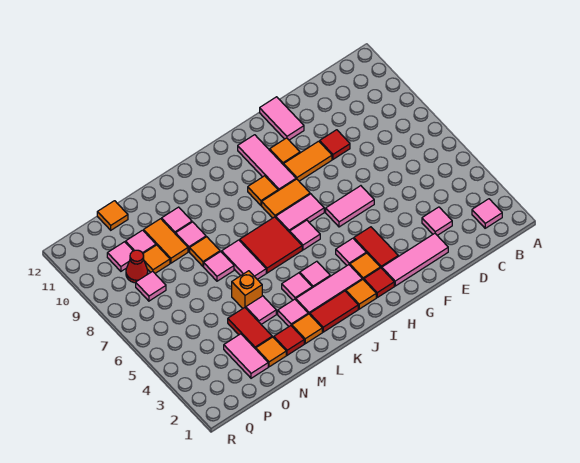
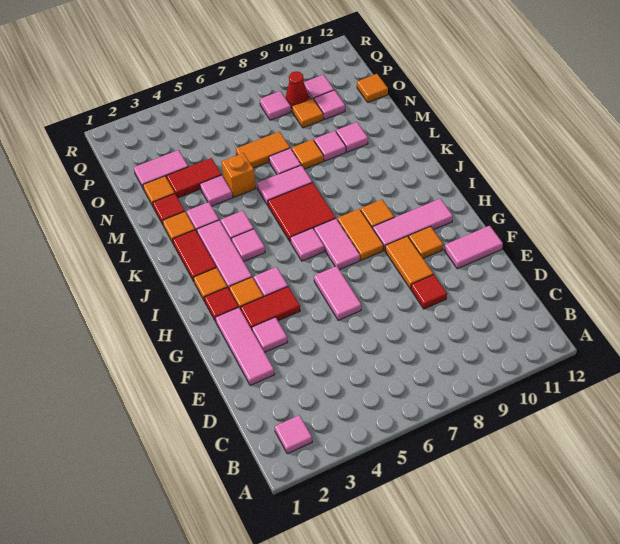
pink 1x1 tile [422,207,452,235] -> pink 1x1 tile moved to [252,317,288,352]
orange 1x2 tile [144,219,188,263] -> orange 1x2 tile moved to [236,132,290,168]

